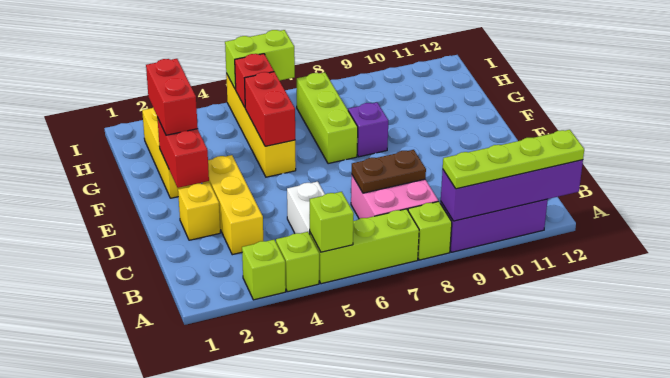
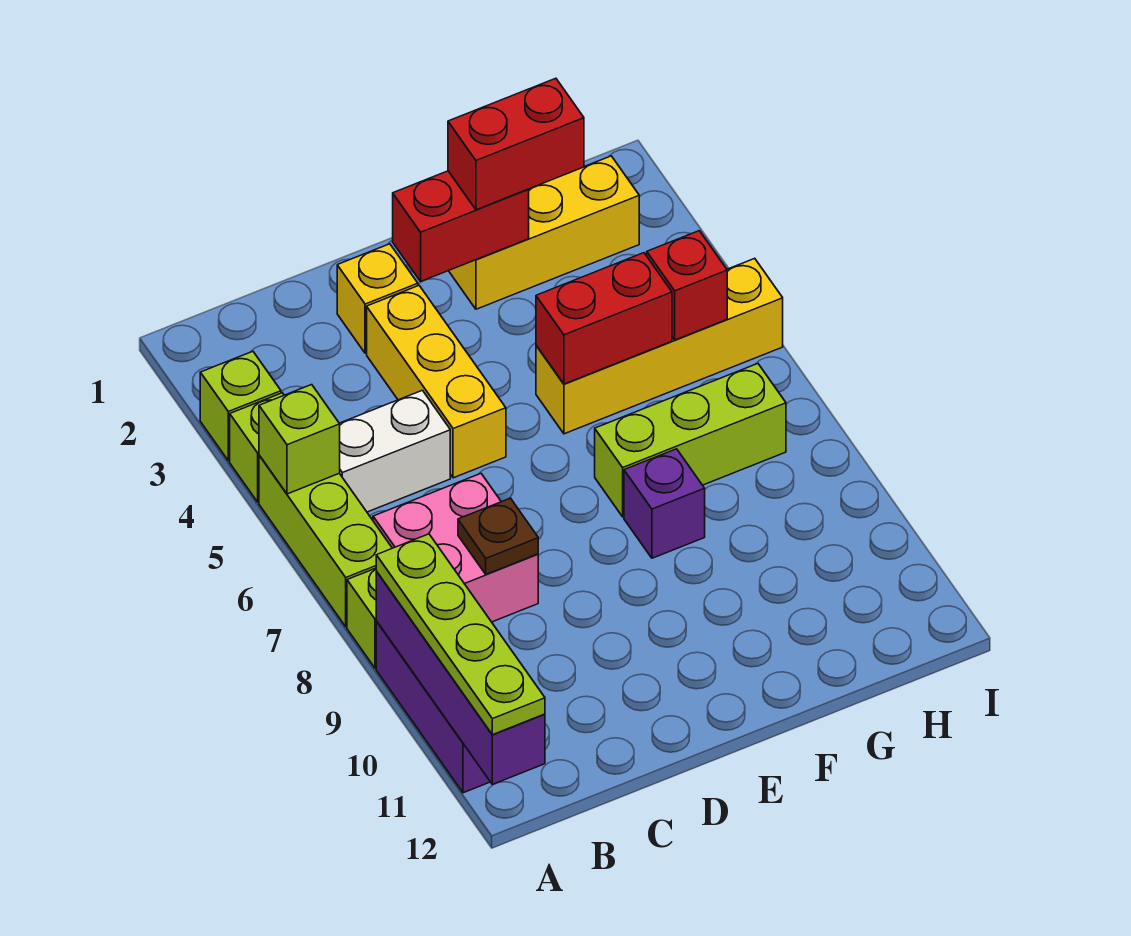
yellow 1x3 brick [203,155,263,255] -> yellow 1x3 brick turned to [367,286,506,478]
brown 1x2 plate [352,150,426,193] -> brown 1x1 plate [458,498,538,574]
lime 1x2 brick [225,30,295,89] -> none

